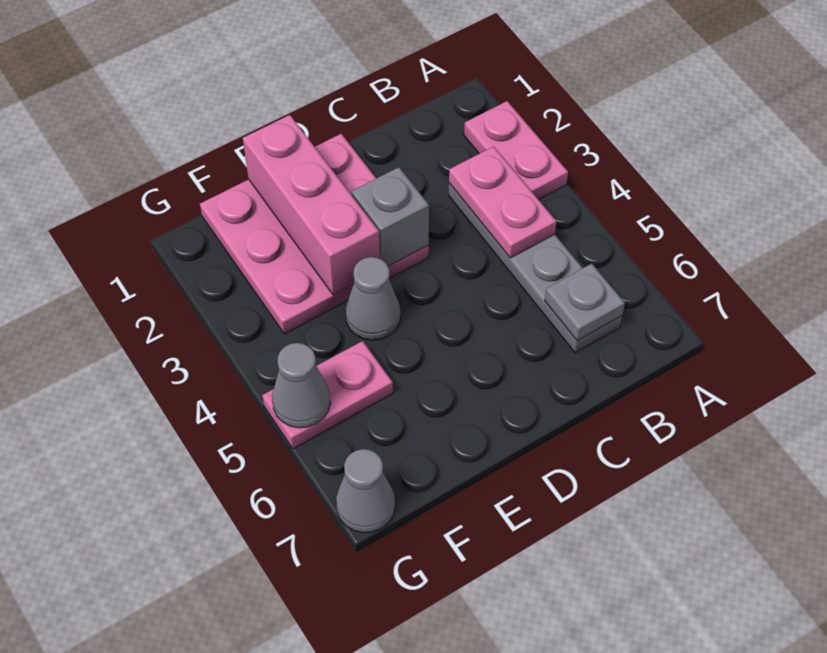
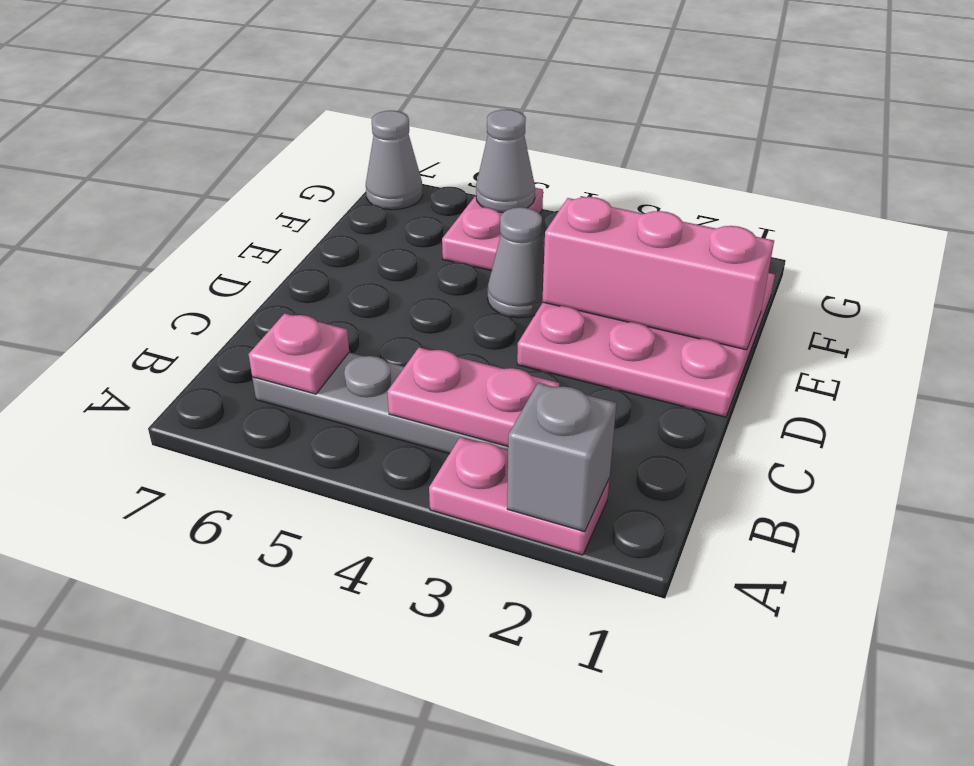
grey 1x1 plate [545,264,625,341] -> pink 1x1 plate [249,313,349,394]
grey 1x1 brick [352,167,429,266] -> grey 1x1 brick moved to [507,383,616,532]

